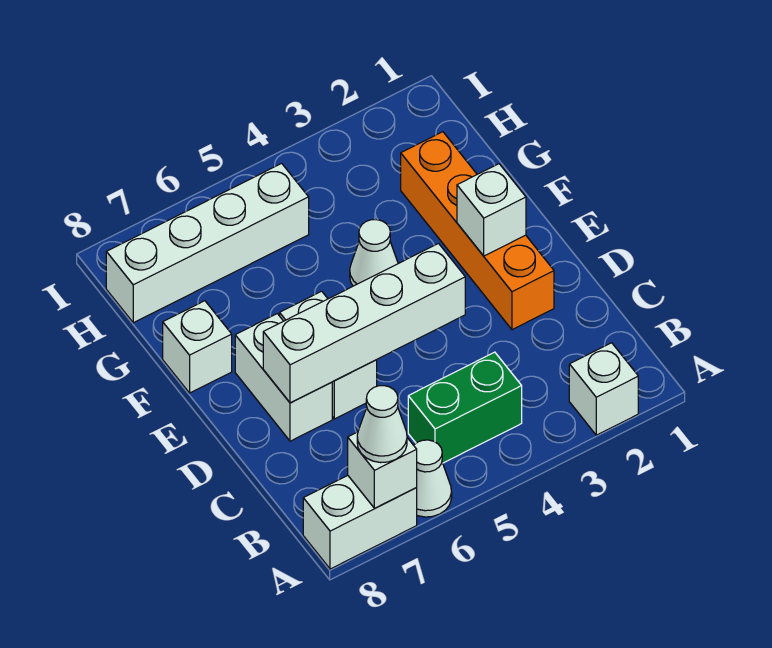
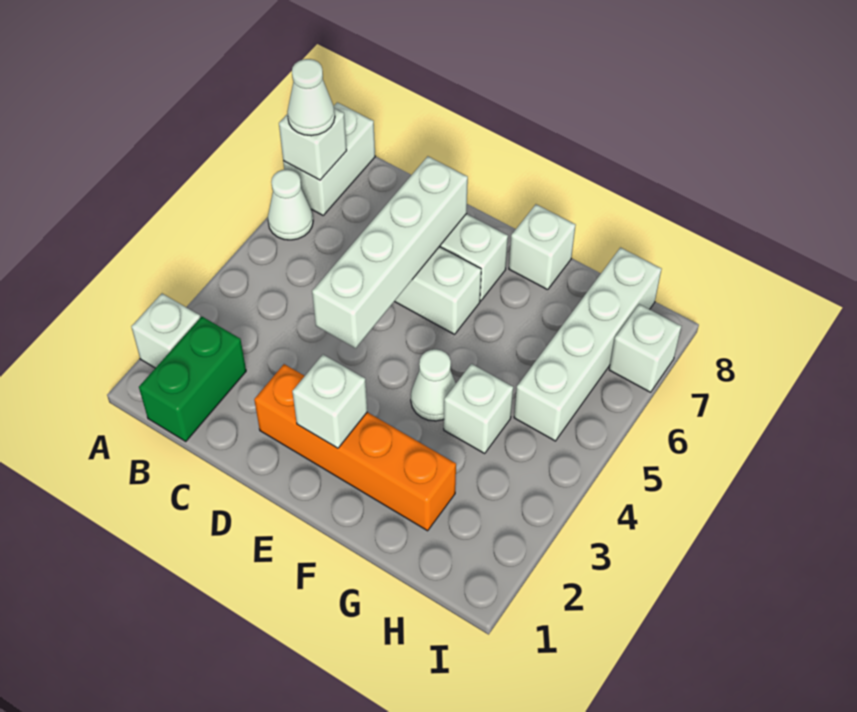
green 1x2 brick [408,352,522,463] -> green 1x2 brick moved to [139,317,246,441]
none -> white 1x1 brick [444,364,513,453]
none -> white 1x1 brick [609,304,681,392]

